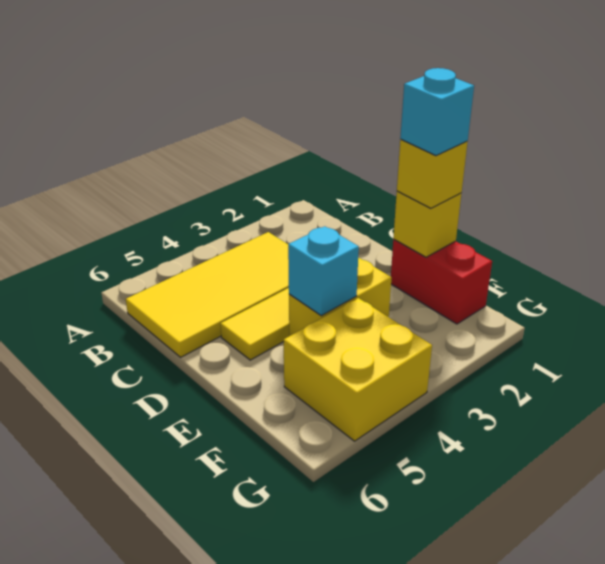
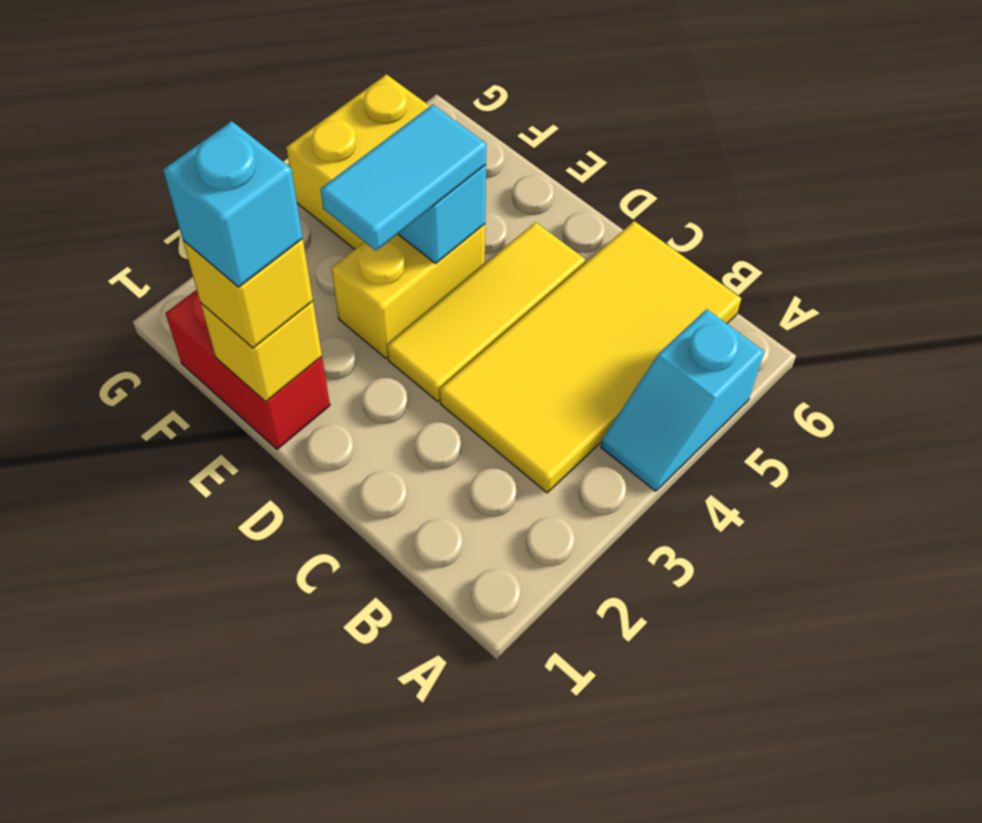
none -> cyan 1x2 slope [601,309,764,491]
none -> cyan 1x2 tile [320,104,486,251]

